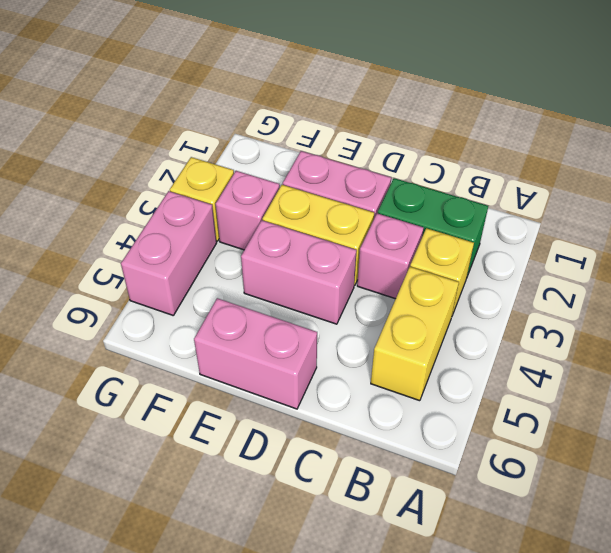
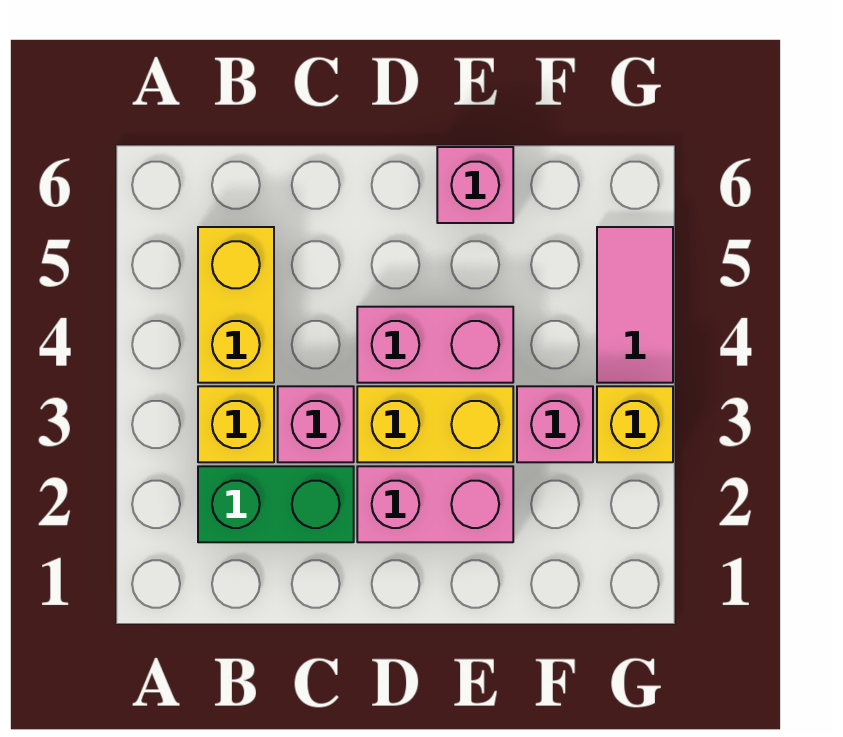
pink 1x2 brick [194,298,317,409] -> pink 1x1 brick [437,147,513,223]
pink 1x2 brick [121,191,217,315] -> pink 1x2 tile [597,227,673,383]

